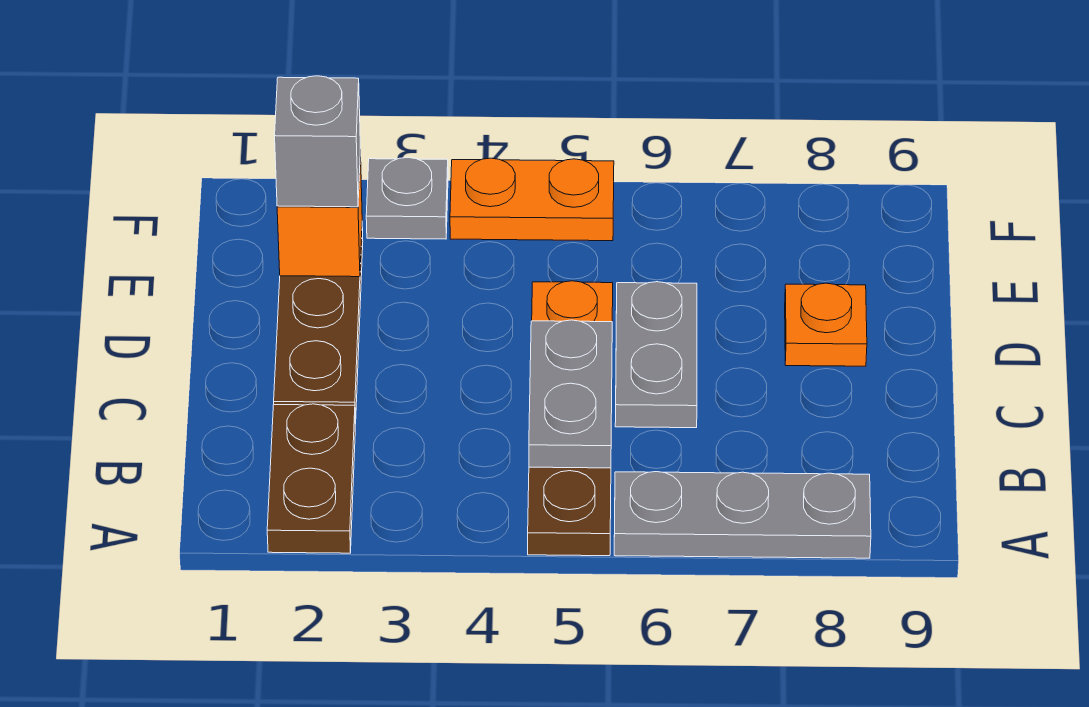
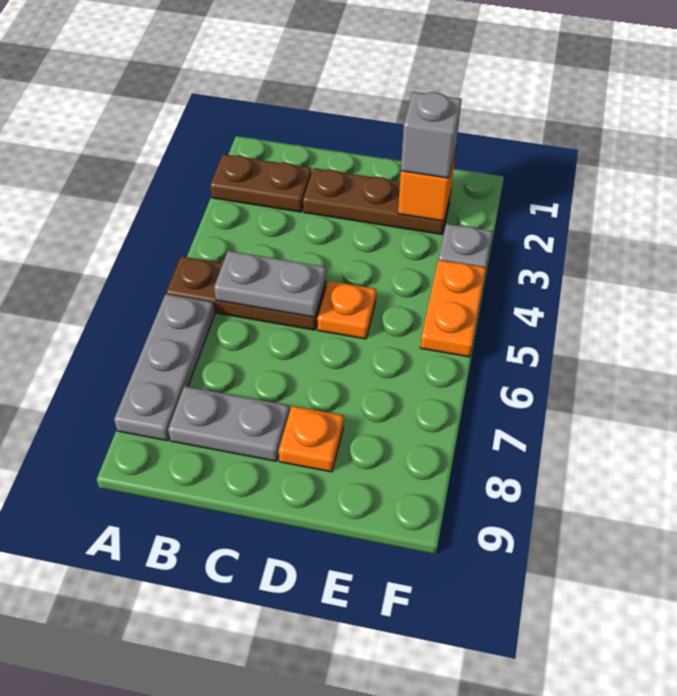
grey 1x2 plate [615,282,697,428] -> grey 1x2 plate moved to [168,386,289,461]

